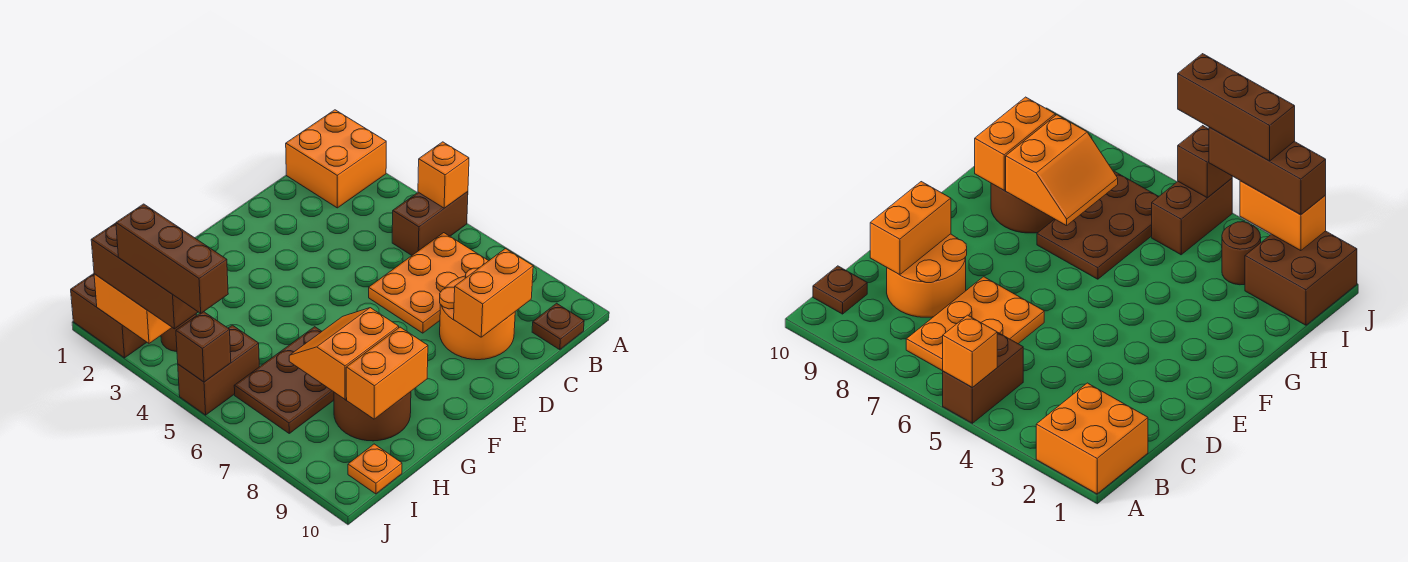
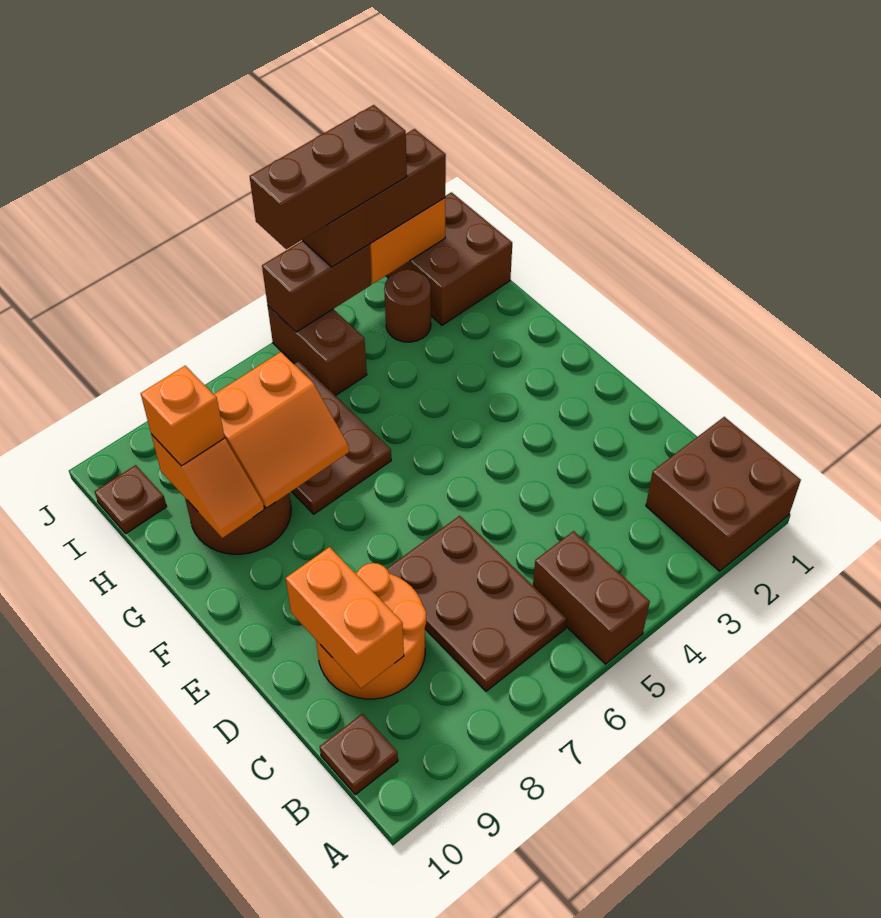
orange 2x2 brick [286,110,386,208] -> brown 2x2 brick [646,417,801,571]
orange 1x1 brick [418,142,469,208] -> orange 1x1 brick moved to [141,366,225,466]
orange 2x3 plate [369,233,488,333] -> brown 2x3 plate [387,516,567,691]
orange 2x2 slope [289,308,399,399] -> orange 2x2 slope turned to [214,352,349,508]
orange 1x2 brick [346,327,428,419] -> orange 1x2 slope [151,434,264,538]
orange 1x1 plate [348,444,402,494] -> brown 1x1 plate [95,465,167,533]
brown 1x1 brick [176,312,231,382] -> brown 1x2 brick [262,241,372,332]

